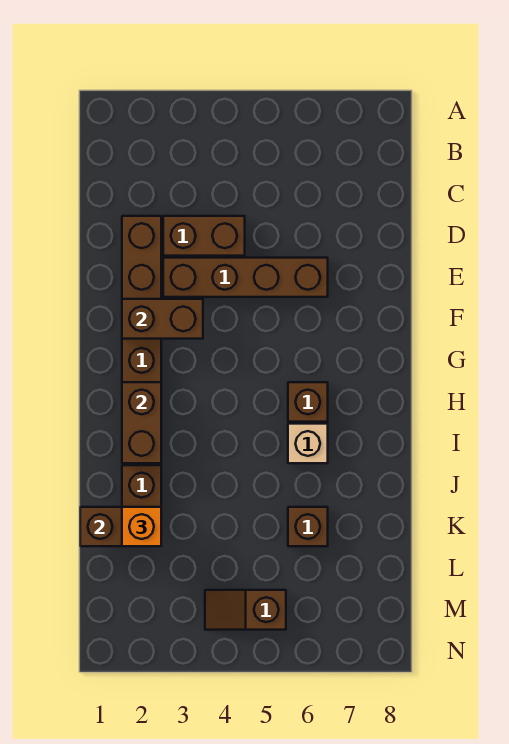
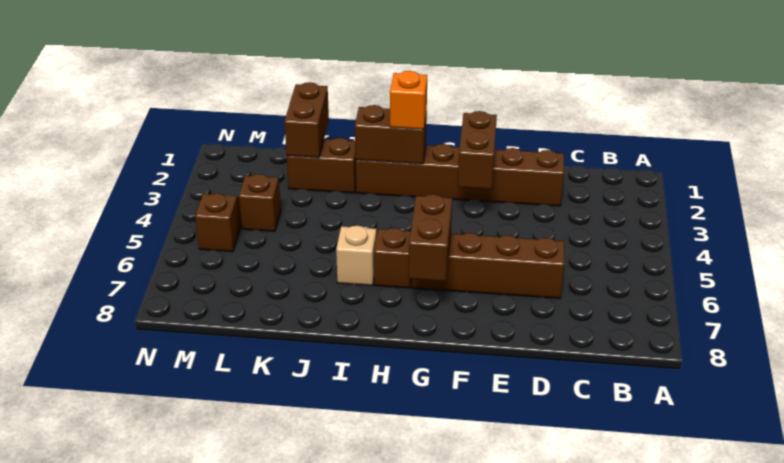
brown 1x2 brick [163,216,245,256] -> brown 1x2 brick moved to [409,194,452,281]
brown 1x4 brick [163,258,328,297] -> brown 1x4 brick turned to [412,233,564,298]
orange 1x1 brick [122,507,161,546] -> orange 1x1 brick moved to [390,71,427,129]
brown 1x1 brick [288,507,328,546] -> brown 1x1 brick moved to [239,174,281,231]

